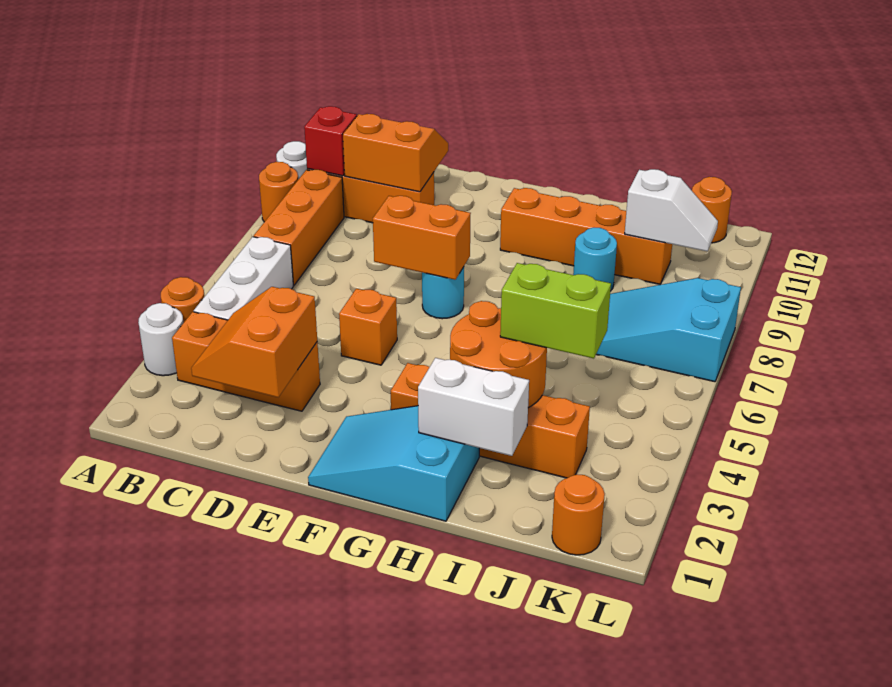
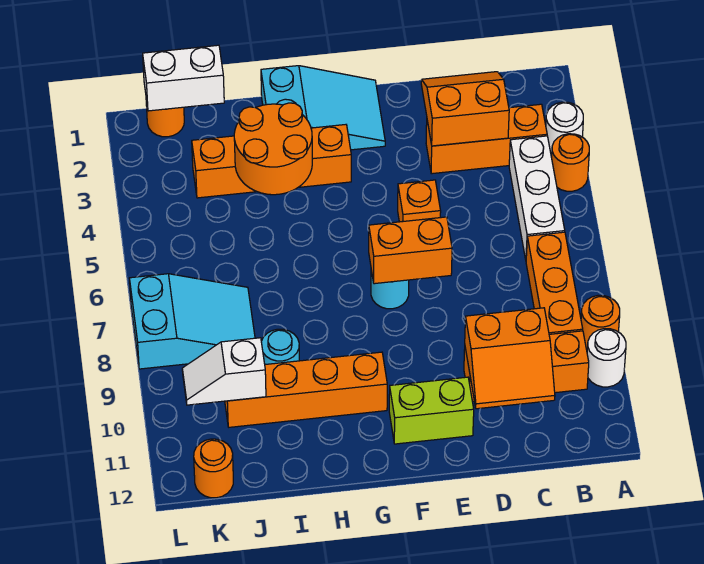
red 1x1 brick [304,106,357,176] -> none
orange 2x2 slope [191,287,317,397] -> orange 2x2 slope turned to [421,72,509,146]
white 1x2 brick [418,358,529,456] -> white 1x2 brick moved to [143,45,224,111]
lime 1x2 brick [500,263,611,359] -> lime 1x2 brick moved to [389,377,474,444]

